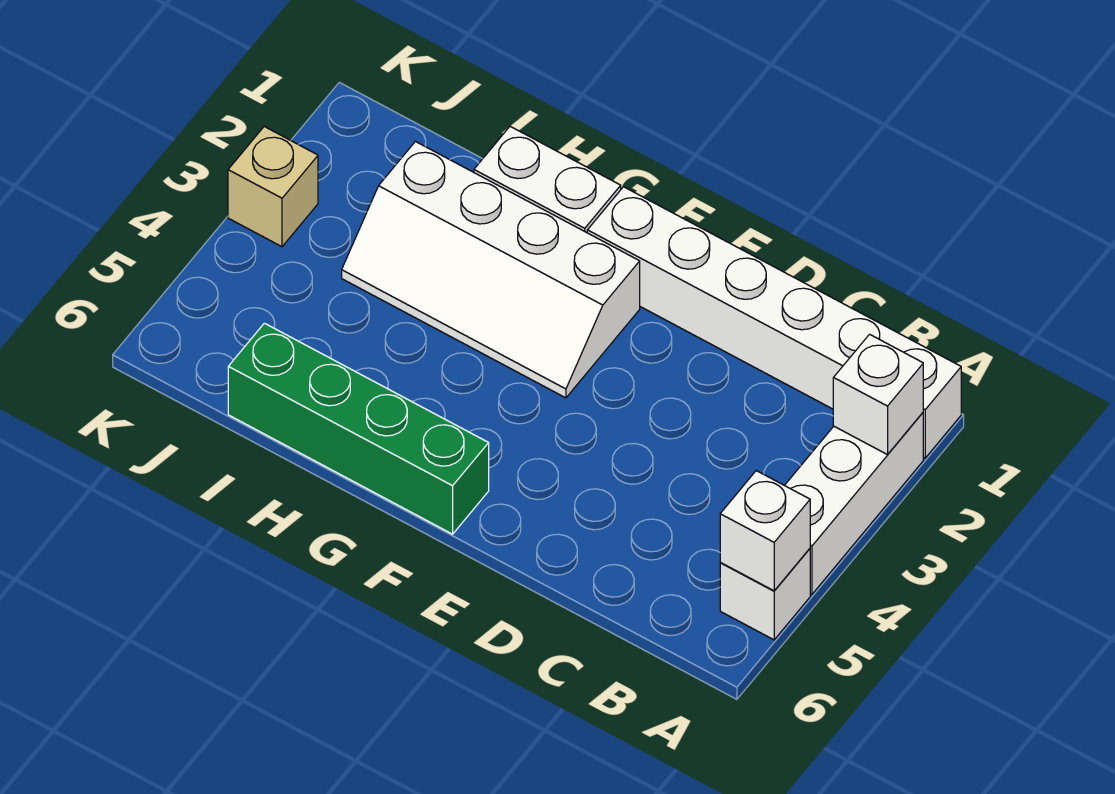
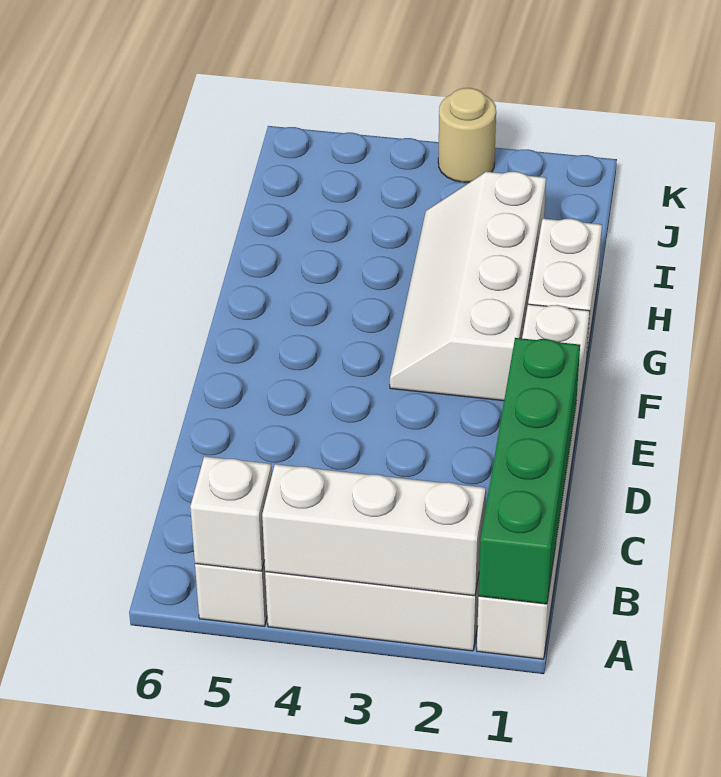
white 1x1 brick [833,334,923,455] -> white 1x3 brick [262,464,486,596]
green 1x4 brick [228,323,489,534] -> green 1x4 brick moved to [479,338,580,604]
tan 1x1 brick [228,127,318,247] -> tan 1x1 round brick [438,88,496,182]

